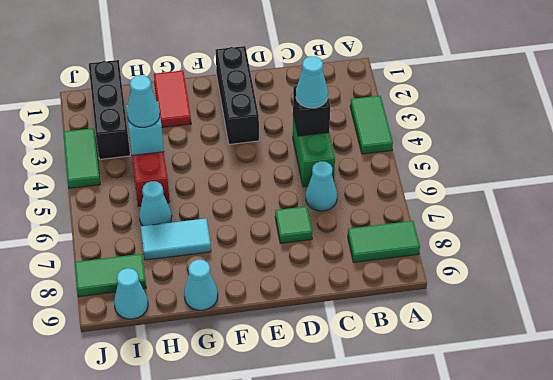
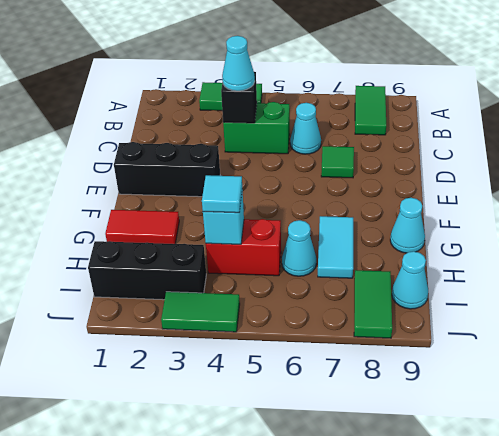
cyan 1x1 cone [127,75,160,127] -> cyan 1x1 tile [202,175,242,213]

